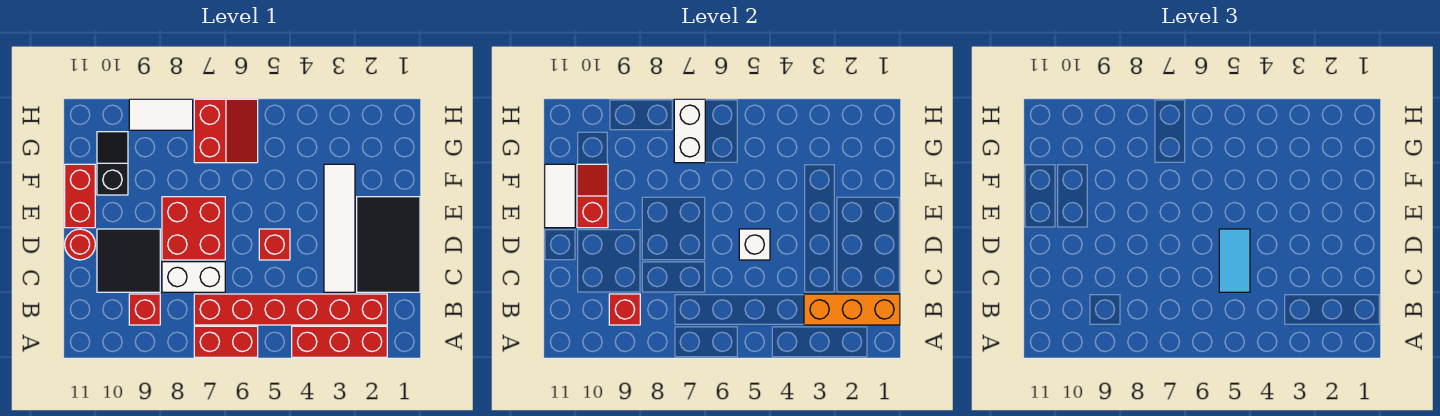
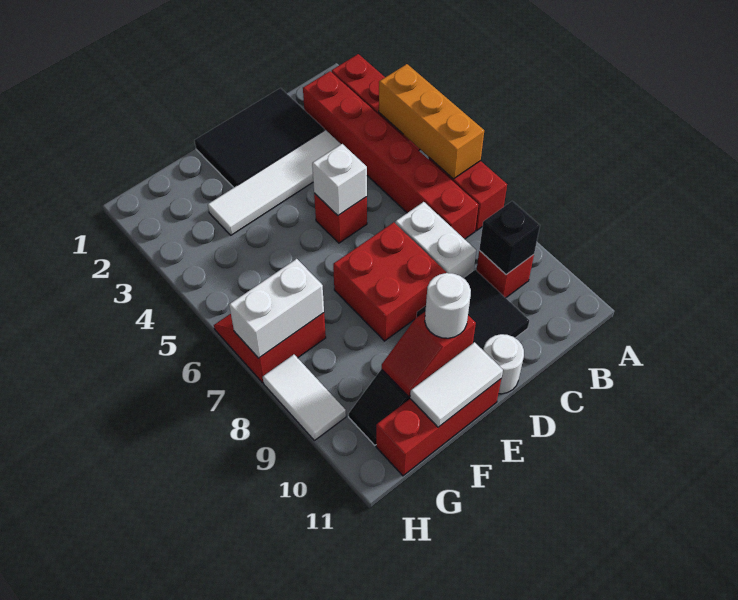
orange 1x3 brick [804,294,900,325] -> orange 1x3 brick moved to [379,64,484,179]
red 1x1 brick [609,294,640,325] -> black 1x1 brick [479,201,540,275]
cyan 1x2 tile [1219,229,1250,292] -> none
red 1x1 round brick [65,229,95,260] -> white 1x1 round brick [483,334,524,394]
none -> white 1x1 round brick [425,273,471,338]
red 1x2 brick [65,164,95,228] -> red 1x3 brick [376,379,501,476]

